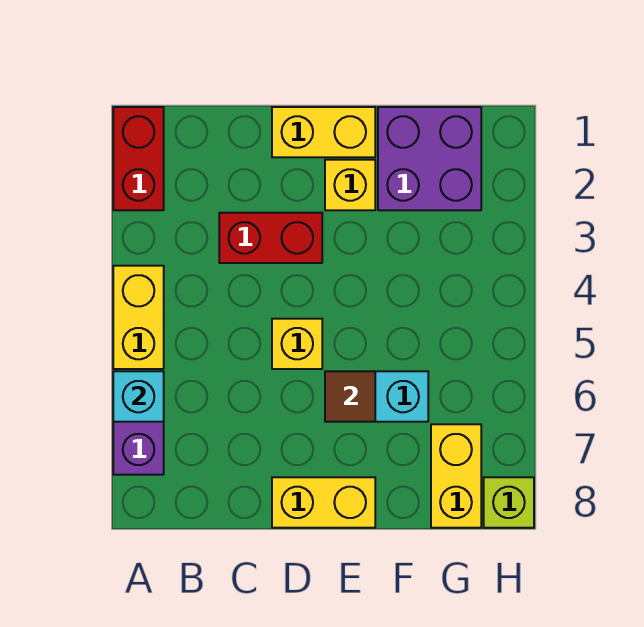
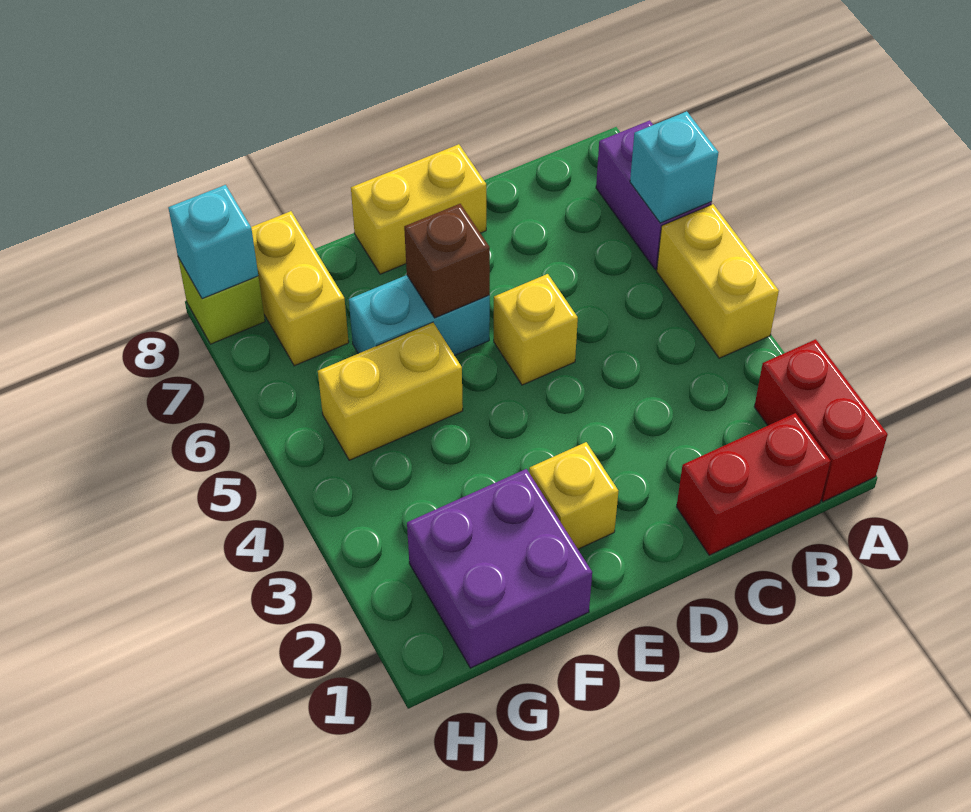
red 1x2 brick [219,213,322,263] -> red 1x2 brick moved to [676,413,831,555]
yellow 1x2 brick [272,107,375,157] -> yellow 1x2 brick moved to [318,322,463,460]
brown 1x1 tile [325,371,375,422] -> brown 1x1 brick [404,204,490,318]
none -> cyan 1x1 brick [168,185,258,299]

